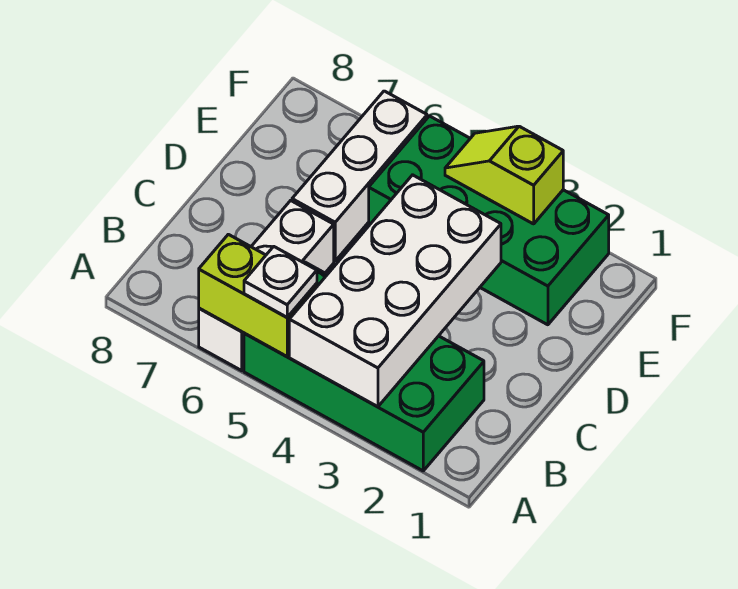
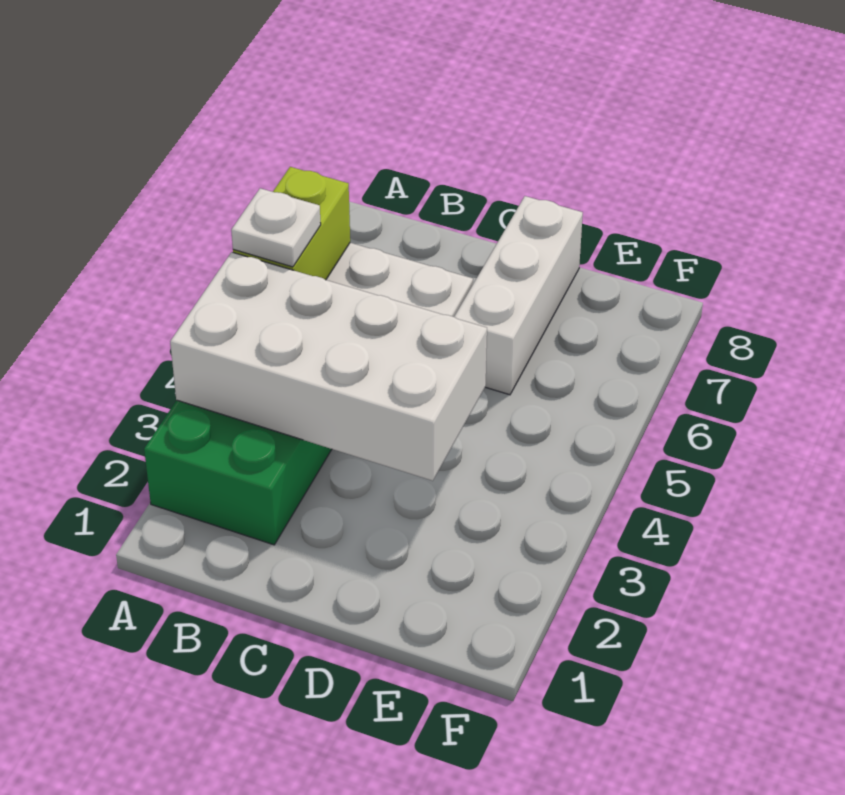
white 1x3 brick [292,91,427,261] -> white 1x3 brick turned to [454,196,583,395]
green 2x4 brick [369,116,609,325] -> none
lime 1x2 slope [445,126,563,224] -> none

